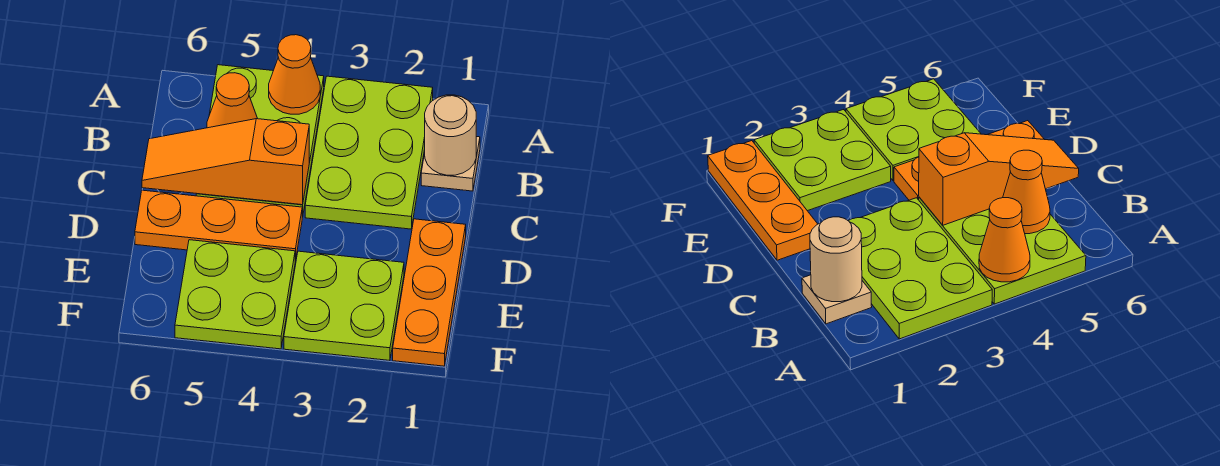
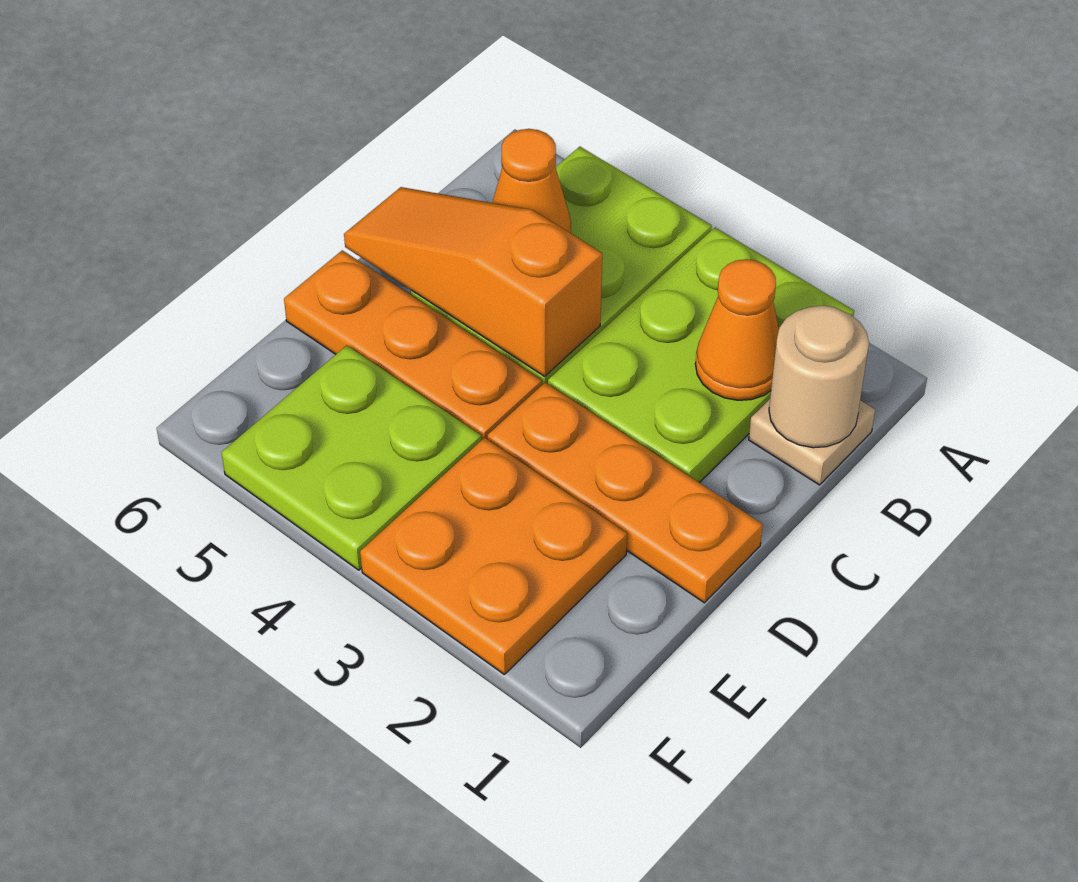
orange 1x1 cone [269,35,320,114] -> orange 1x1 cone moved to [695,259,779,400]
orange 1x3 plate [393,219,466,366] -> orange 1x3 plate turned to [488,382,763,603]
lime 2x2 plate [284,251,404,360] -> orange 2x2 plate [360,438,627,674]

